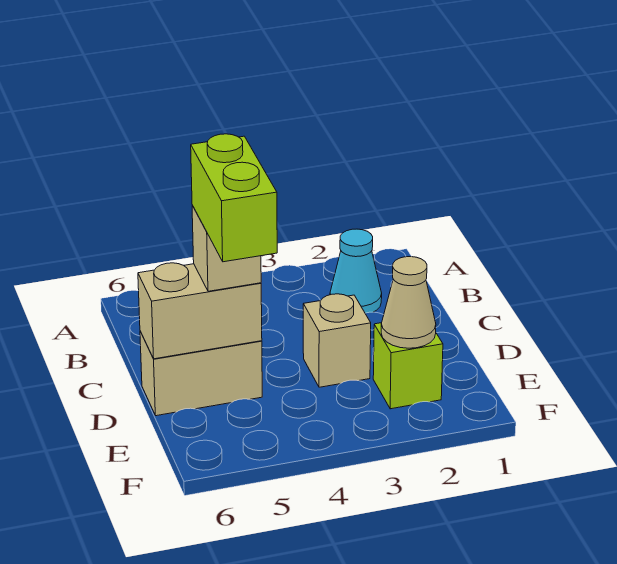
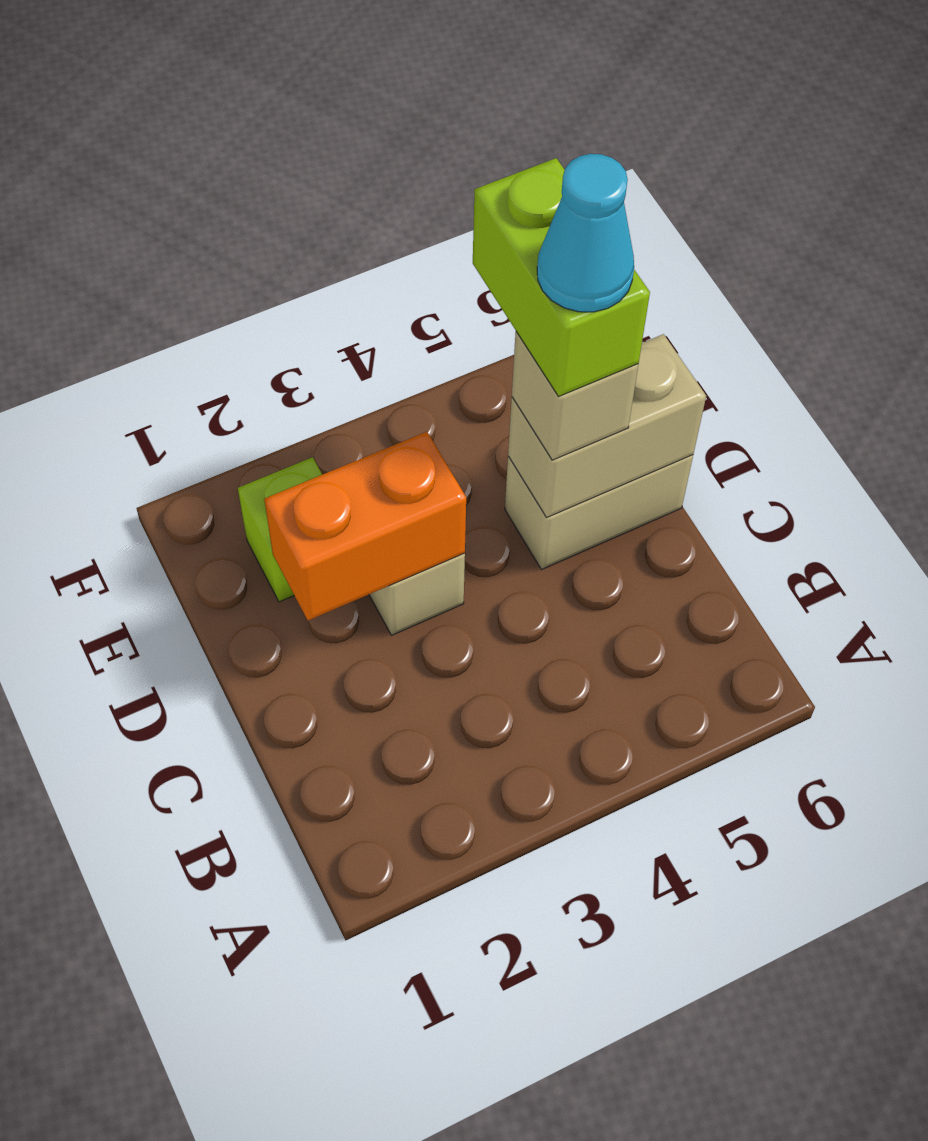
cyan 1x1 cone [330,229,382,313] -> cyan 1x1 cone moved to [537,154,634,312]
none -> orange 1x2 brick [264,432,466,621]
tan 1x1 cone [381,257,436,348] -> none

